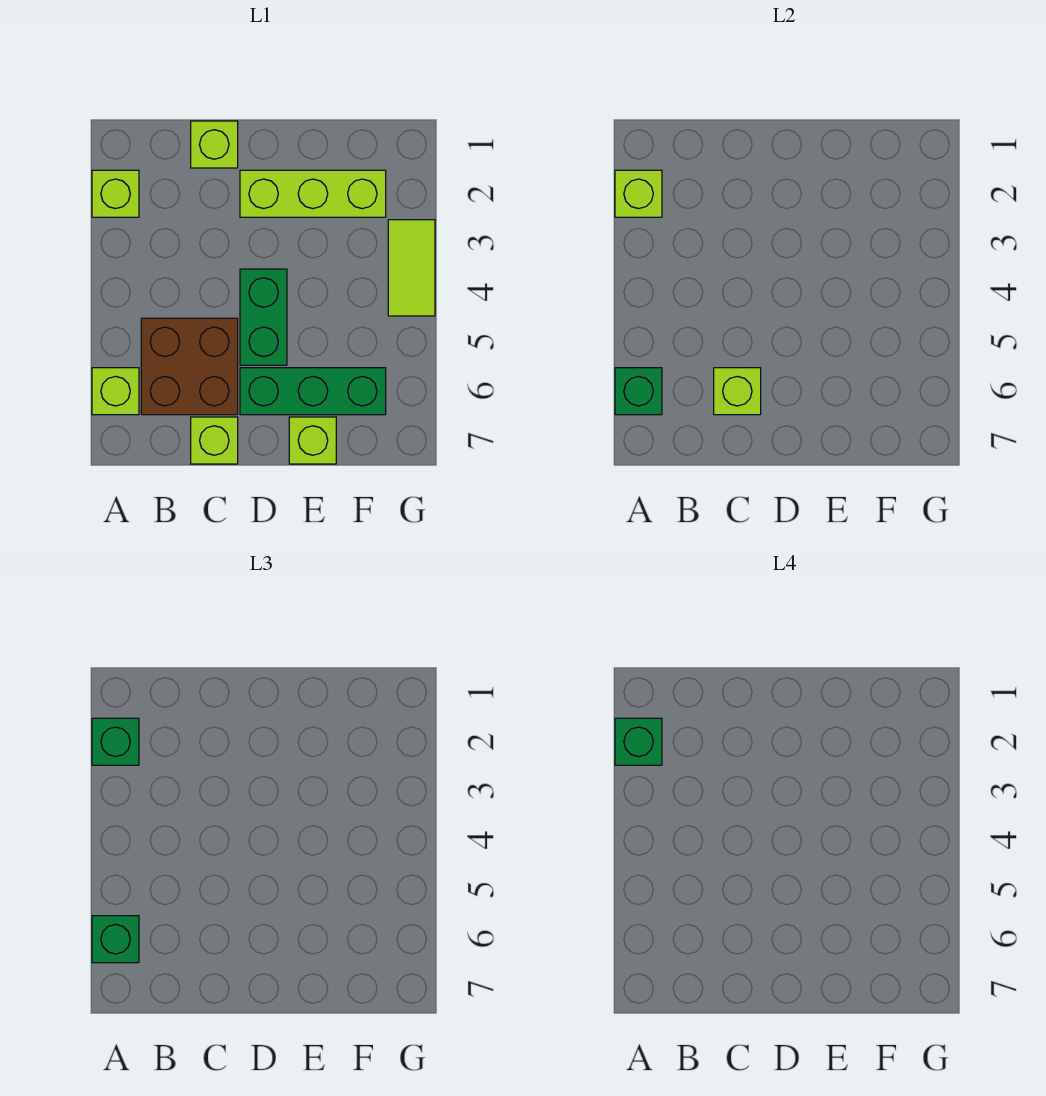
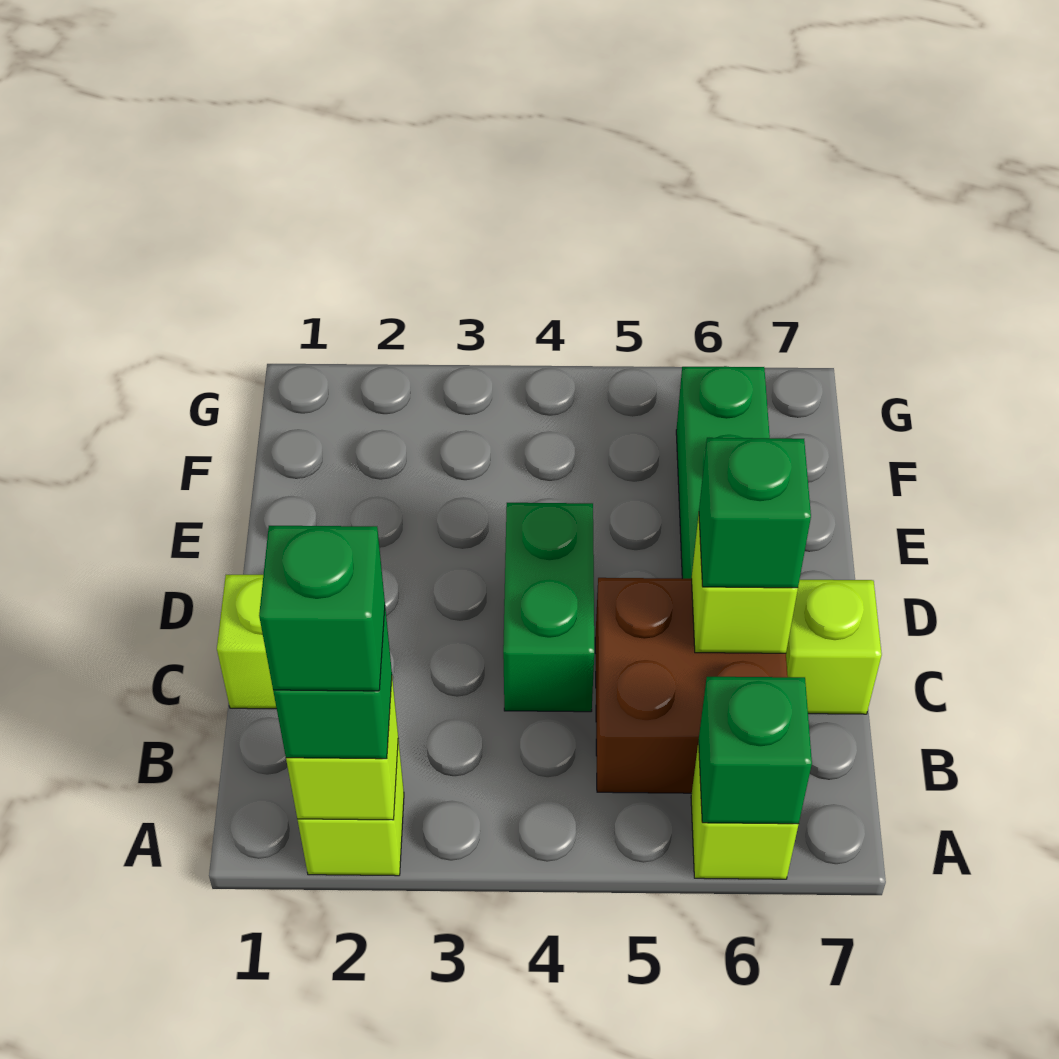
green 1x1 brick [92,916,139,963] -> green 1x1 brick moved to [699,438,811,588]
lime 1x3 brick [240,170,386,217] -> none
green 1x2 brick [240,269,287,365] -> green 1x2 brick turned to [503,503,594,712]
lime 1x1 brick [289,417,336,464] -> none
lime 1x2 tile [388,220,435,316] -> none

